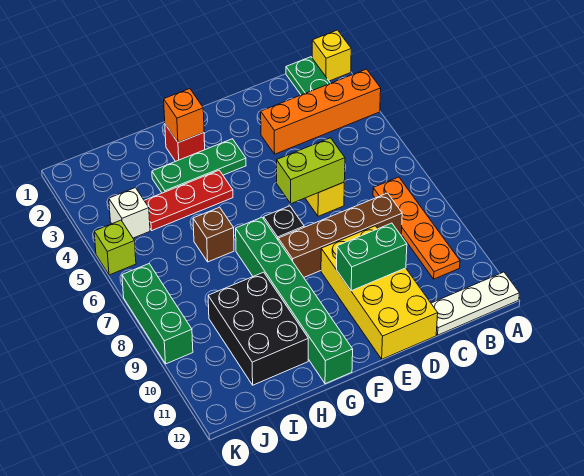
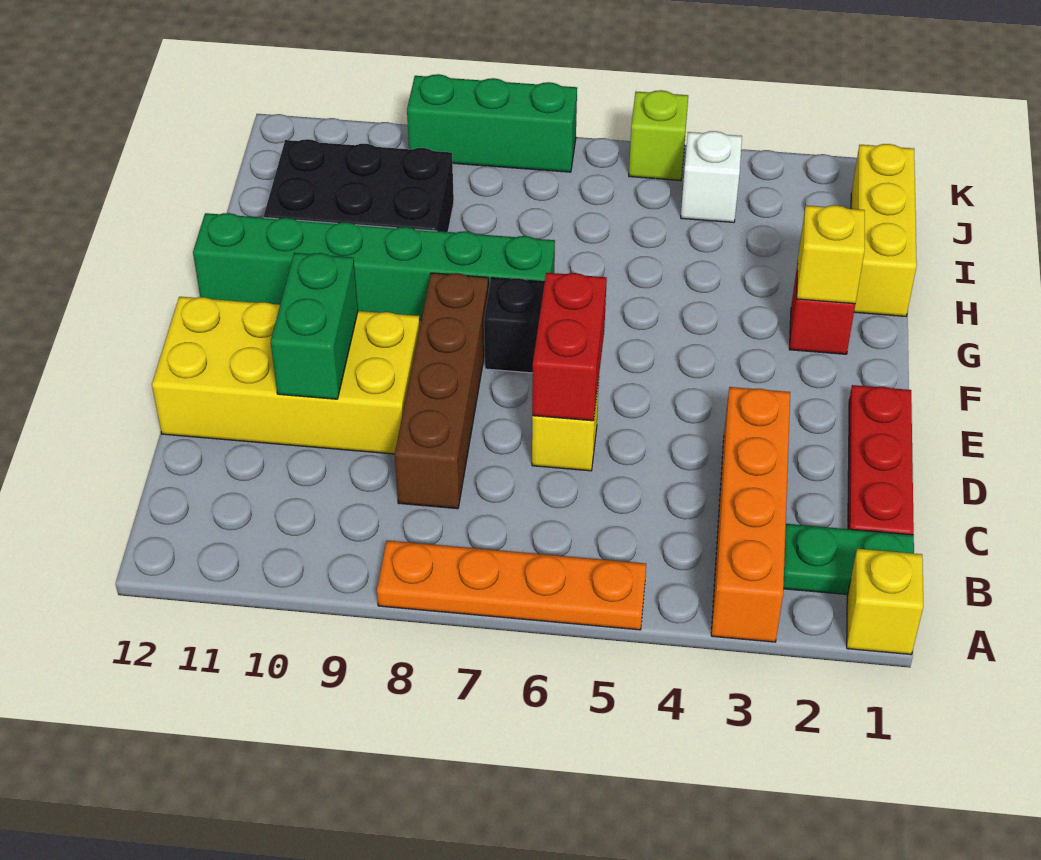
white 1x3 plate [431,272,519,335] -> none
orange 1x4 plate [373,177,460,279] -> orange 1x4 plate moved to [377,541,646,630]
lime 1x2 brick [277,138,345,204] -> red 1x2 brick [532,273,607,421]
green 1x3 plate [152,139,246,193] -> none
orange 1x1 brick [164,89,204,143] -> yellow 1x1 brick [797,205,865,304]
red 1x3 plate [144,170,233,231] -> red 1x3 plate moved to [848,385,914,535]
none -> yellow 1x3 brick [851,144,917,316]
brown 1x1 brick [193,207,234,262] -> none

